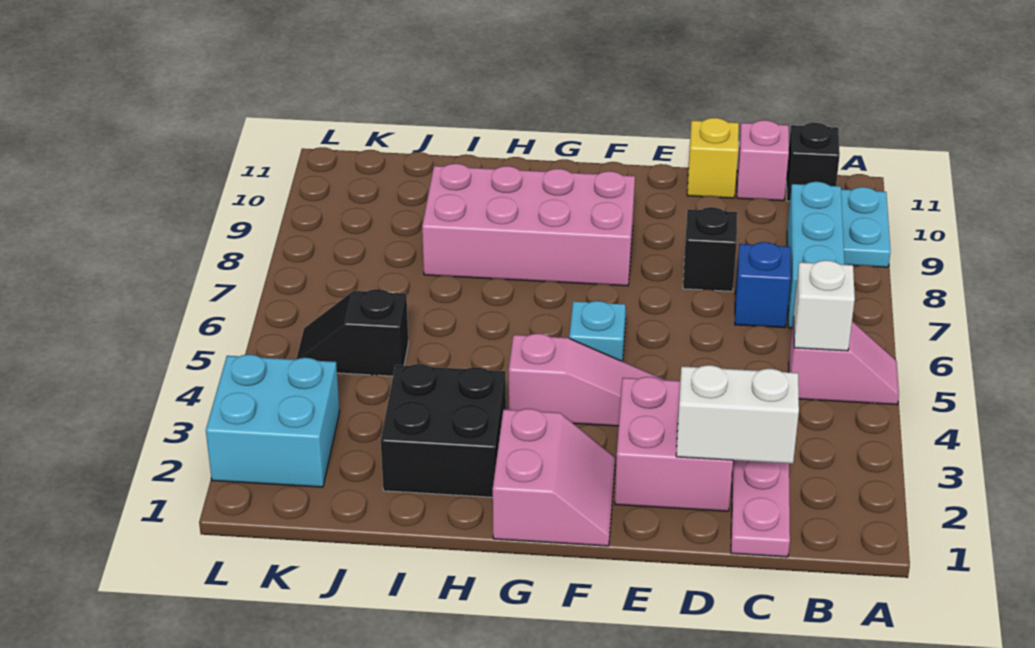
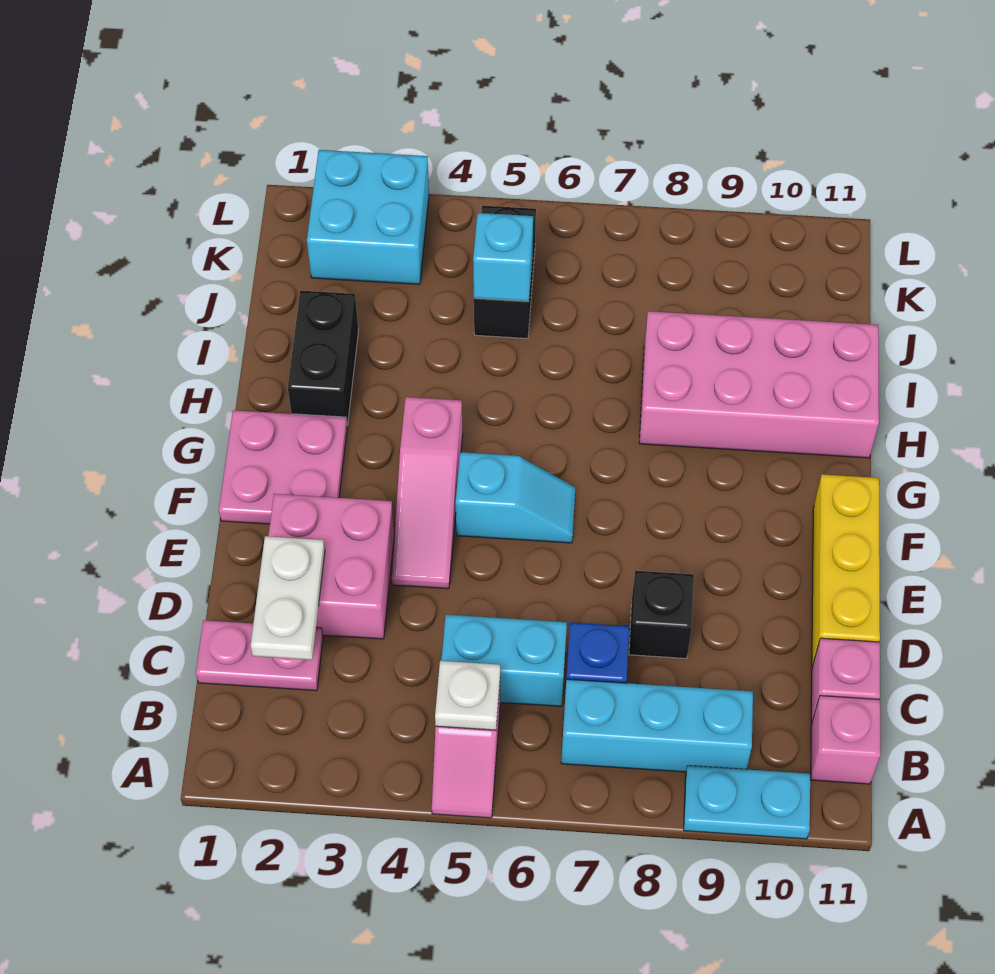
white 1x1 brick [794,260,855,351] -> white 1x1 plate [435,661,500,730]
black 1x1 brick [786,123,840,201] -> pink 1x1 brick [811,696,880,784]
white 1x2 brick [676,365,799,464] -> white 1x2 plate [251,536,325,660]
none -> cyan 1x2 brick [441,615,567,707]
yellow 1x1 brick [687,118,739,198] -> yellow 1x3 brick [812,474,880,666]
pink 2x2 slope [493,409,615,546] -> pink 2x2 plate [219,410,347,524]
pink 2x4 brick [422,164,635,286] -> pink 2x4 brick turned to [639,311,879,458]
black 2x2 brick [381,364,506,497] -> black 1x2 brick [288,291,359,426]
black 1x2 slope [297,289,408,376] -> black 1x2 brick [474,206,536,338]
none -> cyan 1x1 brick [473,213,533,301]

